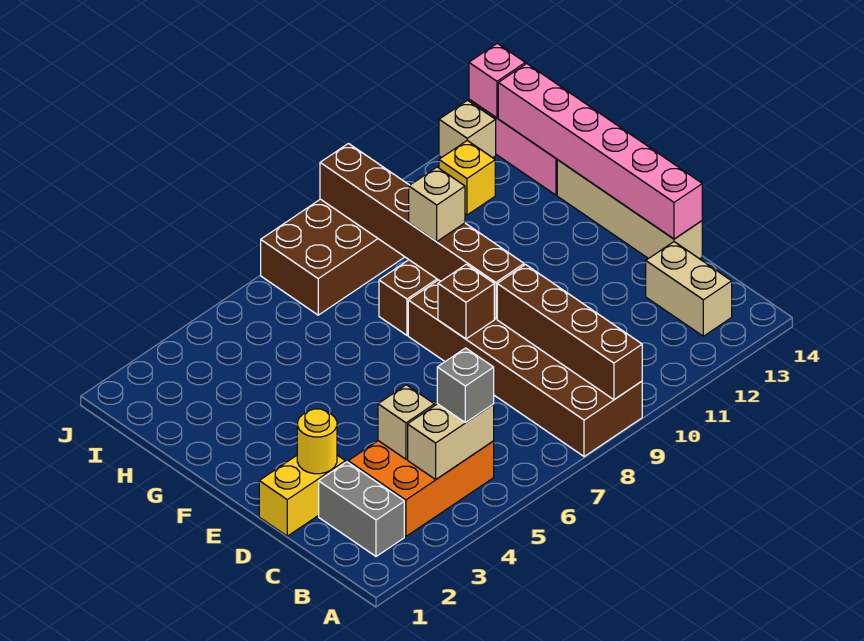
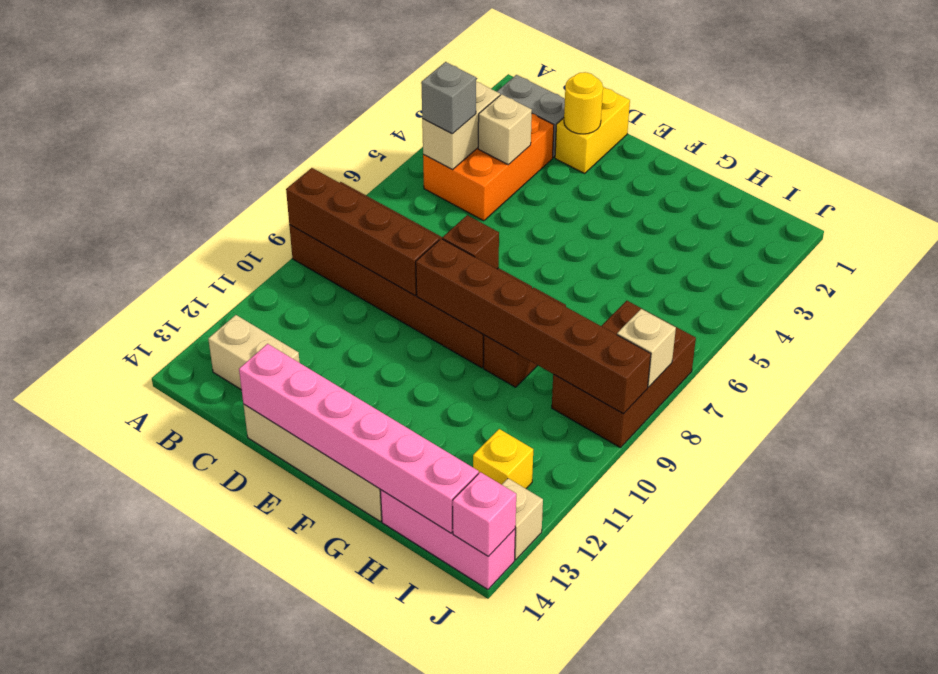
tan 1x1 brick [409,167,465,242] -> tan 1x1 brick moved to [617,309,676,387]

